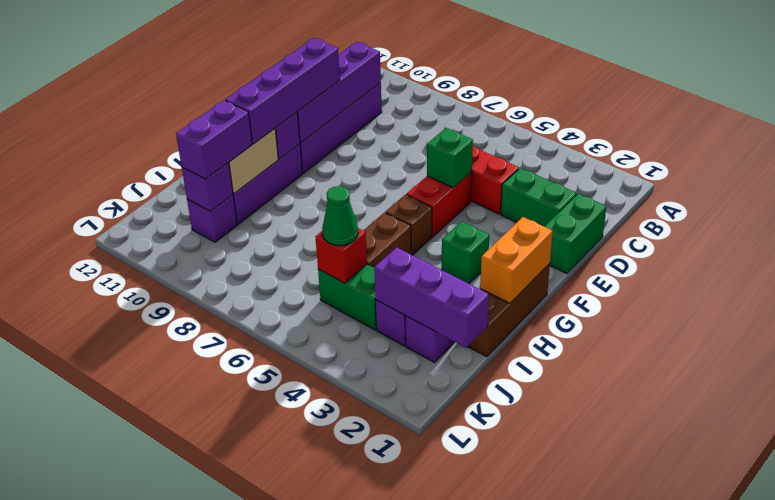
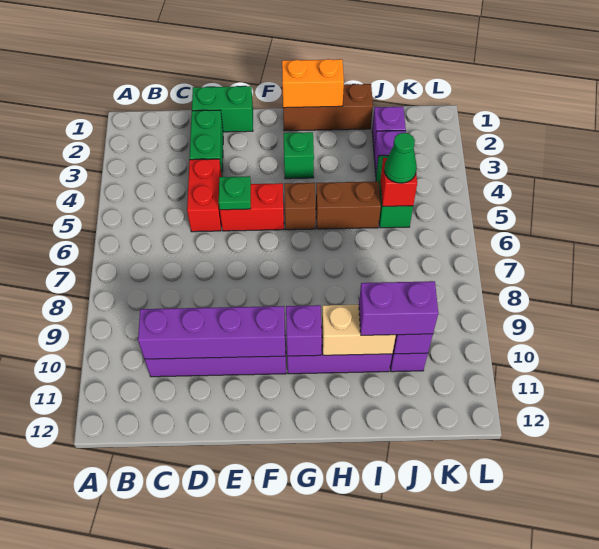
green 1x1 brick [427,128,473,188] -> green 1x1 plate [219,176,251,210]
purple 1x4 brick [225,38,340,144] -> none
purple 1x3 brick [374,247,489,348] -> none

